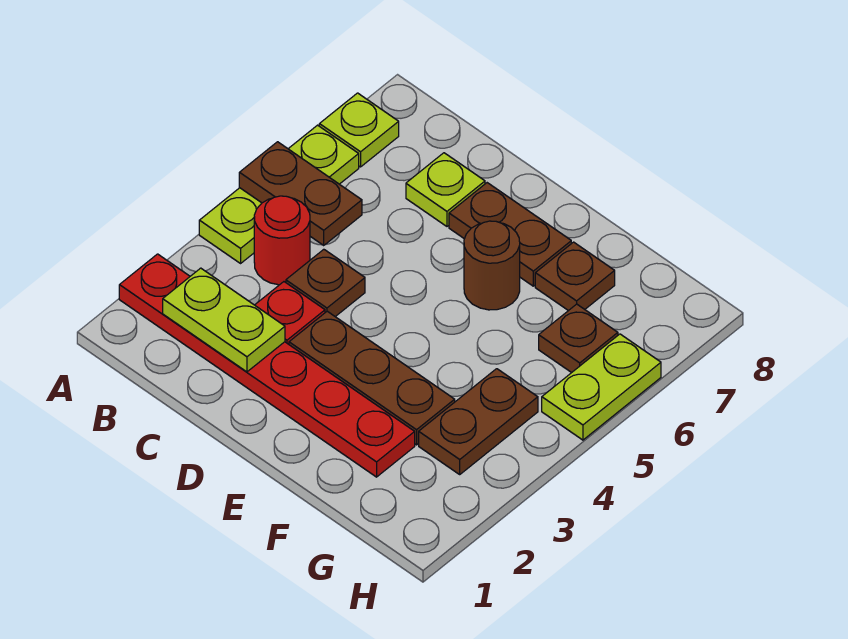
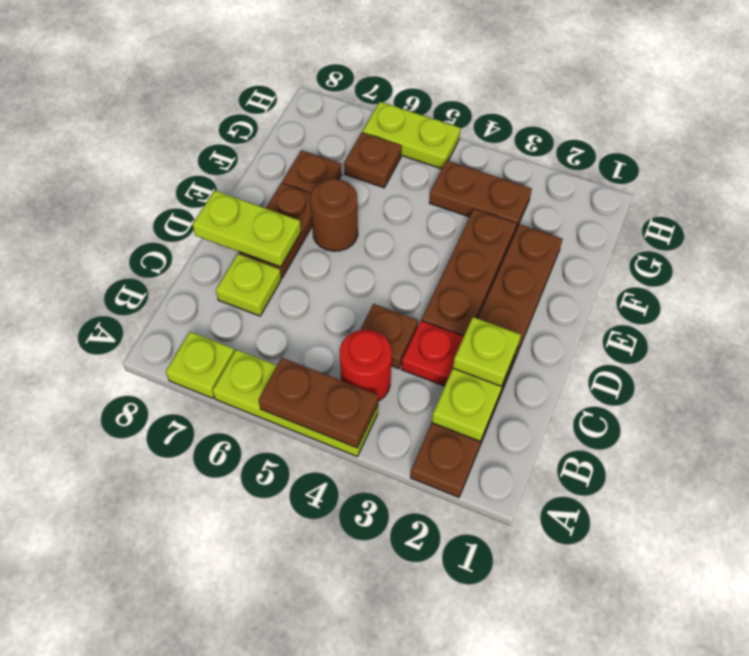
red 1x6 plate [119,254,415,477] -> brown 1x6 plate [410,224,563,497]
brown 1x2 plate [239,142,362,245] -> brown 1x2 plate turned to [258,358,378,448]
none -> lime 1x1 plate [453,317,521,386]
none -> lime 1x2 plate [193,191,301,267]

